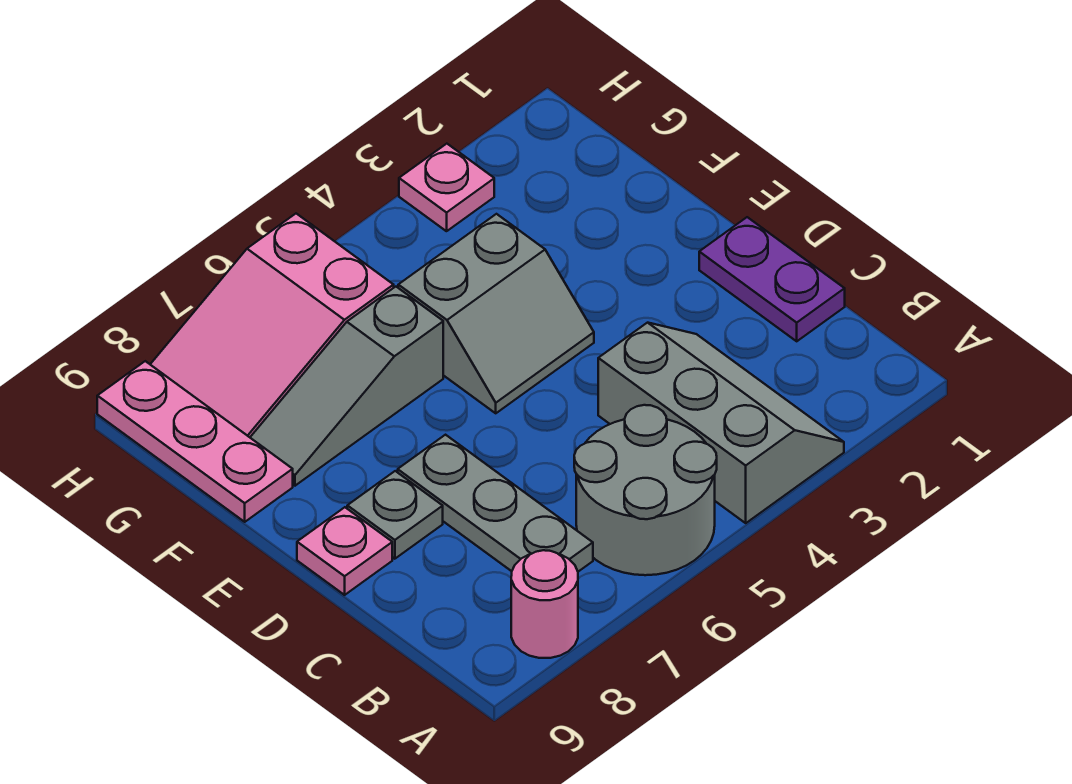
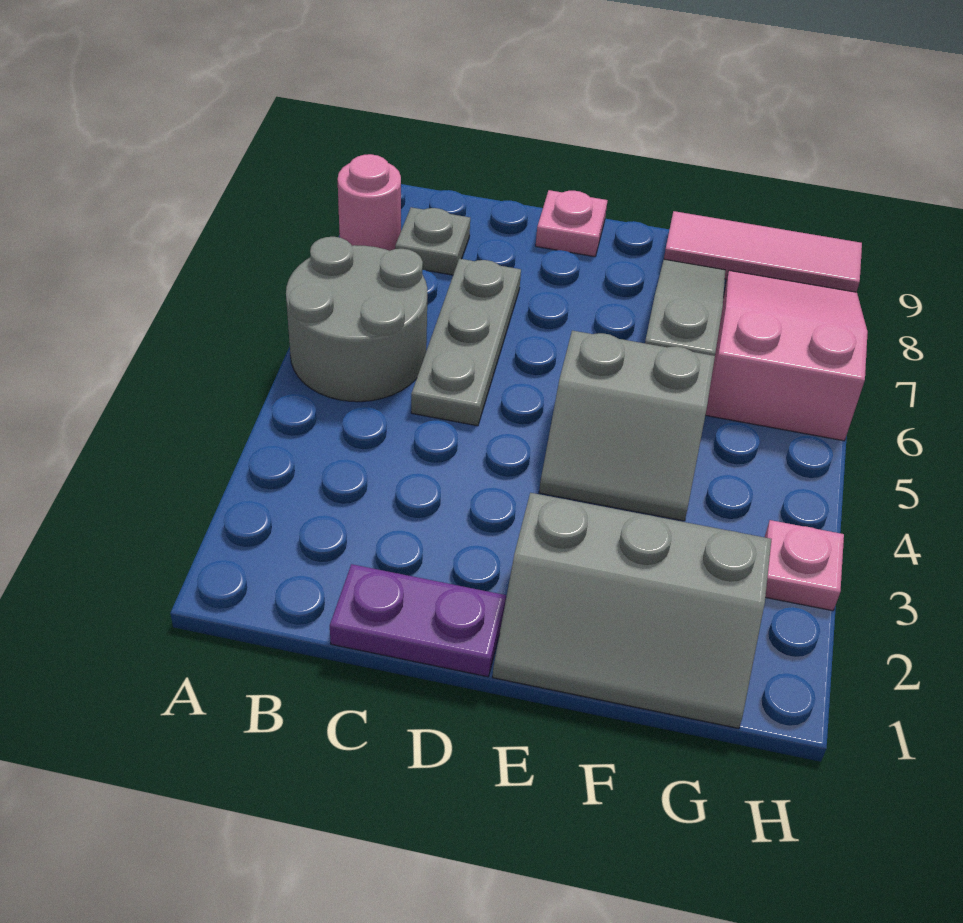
grey 2x3 slope [598,323,844,523] -> grey 2x3 slope moved to [493,493,771,728]
grey 1x3 plate [398,435,593,572] -> grey 1x3 plate turned to [411,259,521,426]
grey 1x1 plate [347,471,443,559] -> grey 1x1 plate moved to [395,207,470,275]
grey 2x2 slope [398,214,594,413] -> grey 2x2 slope turned to [539,331,715,521]
pink 1x3 plate [97,361,293,522] -> pink 1x3 tile [664,211,862,292]

